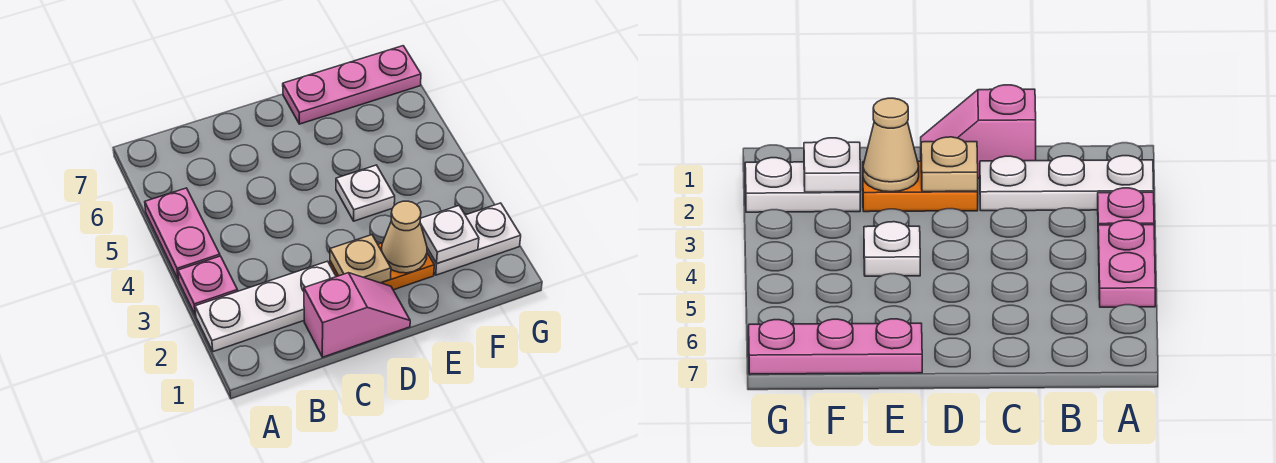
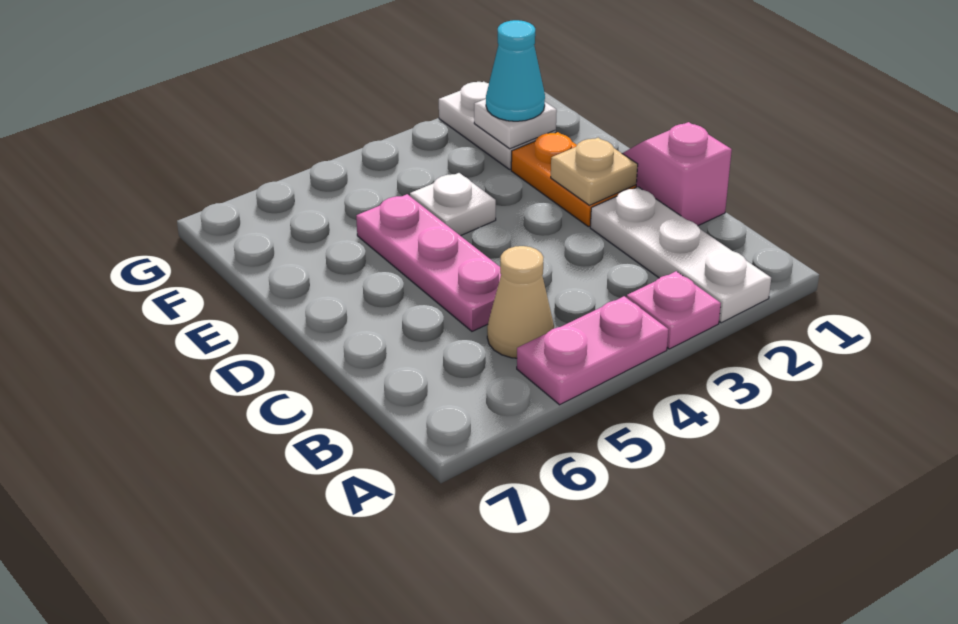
tan 1x1 cone [382,201,427,273] -> tan 1x1 cone moved to [487,246,554,358]
pink 1x3 plate [283,46,421,124] -> pink 1x3 plate moved to [356,194,501,331]
none -> cyan 1x1 cone [486,20,545,121]

